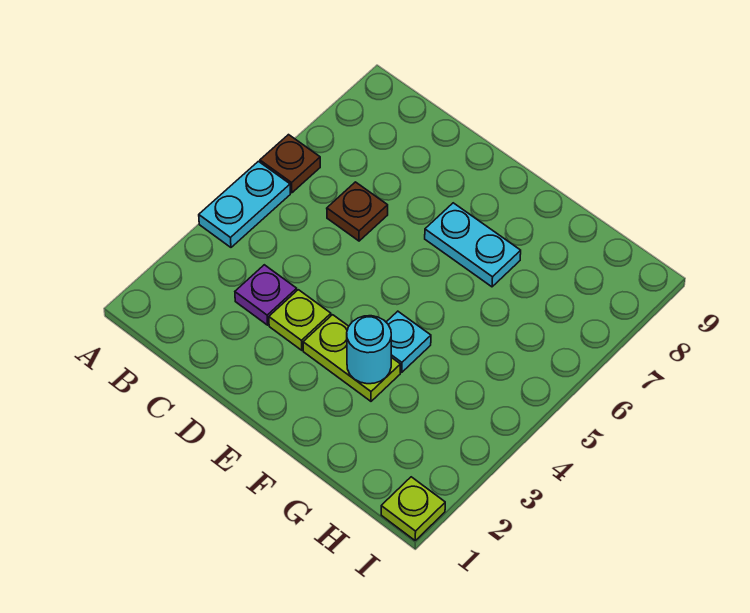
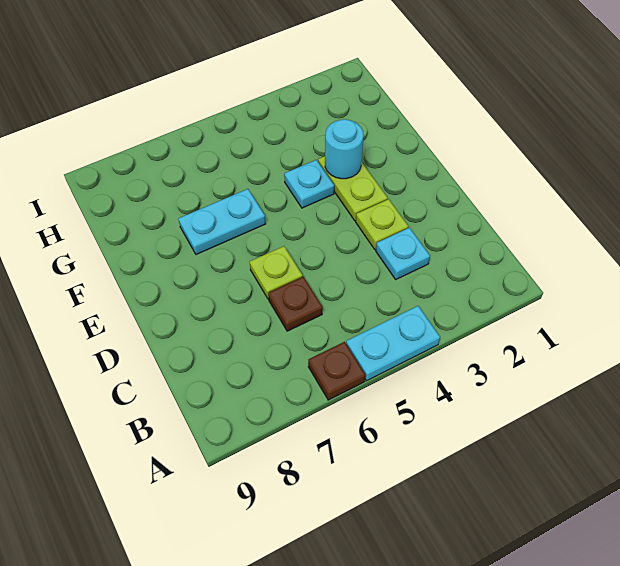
purple 1x1 plate [235,265,297,325] -> cyan 1x1 plate [376,228,430,279]
cyan 1x2 plate [425,203,521,287] -> cyan 1x2 plate turned to [178,189,266,255]
lime 1x1 plate [381,477,445,540] -> lime 1x1 plate moved to [250,246,303,299]

